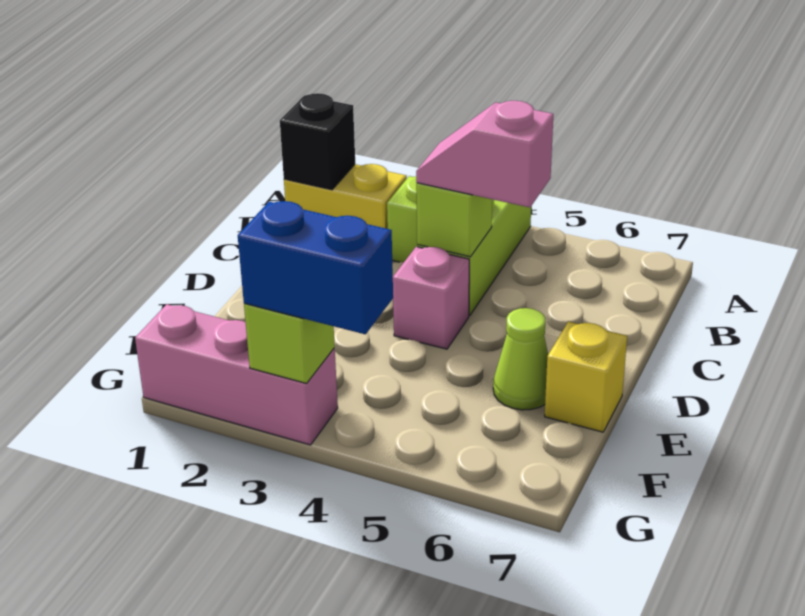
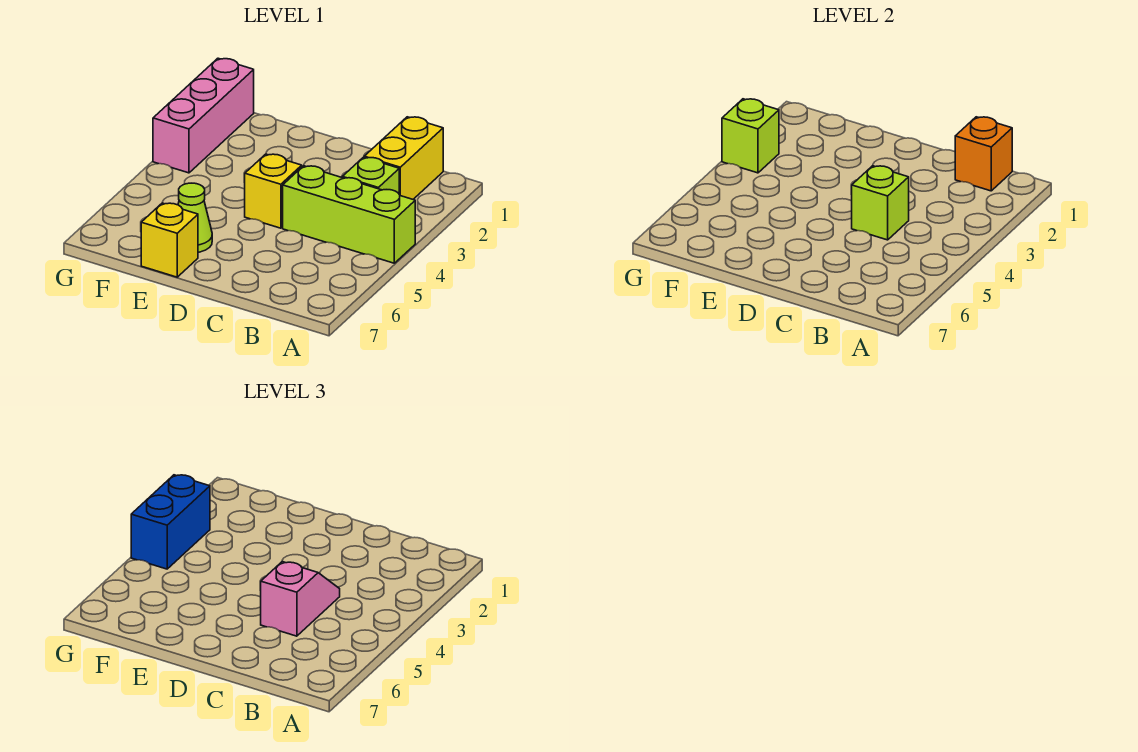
black 1x1 brick [280,93,355,190] -> orange 1x1 brick [955,117,1012,191]
pink 1x1 brick [393,247,469,349] -> yellow 1x1 brick [244,154,302,228]

